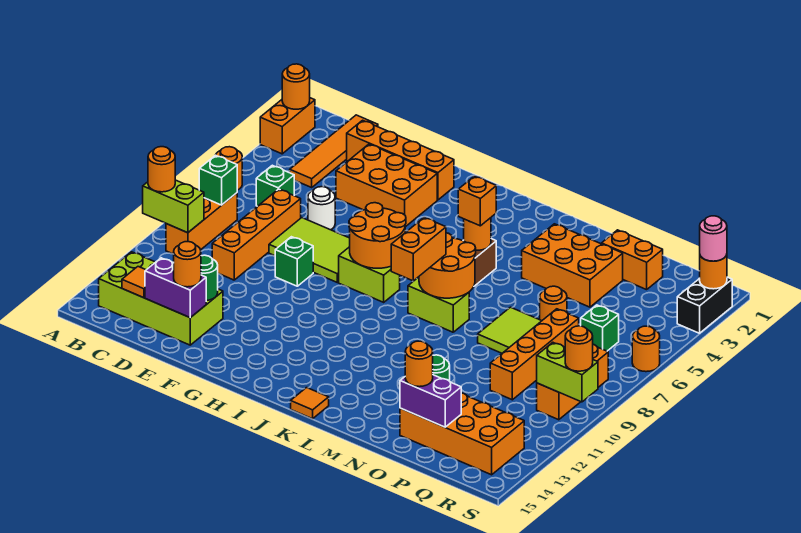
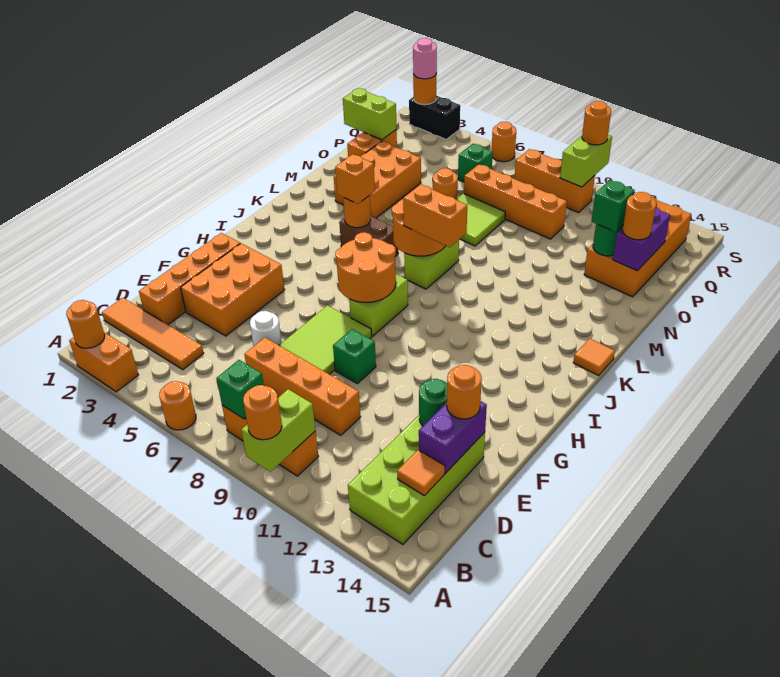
green 1x1 brick [256,165,294,206] -> green 1x1 brick moved to [591,180,635,232]
none -> lime 1x2 brick [343,88,397,140]

